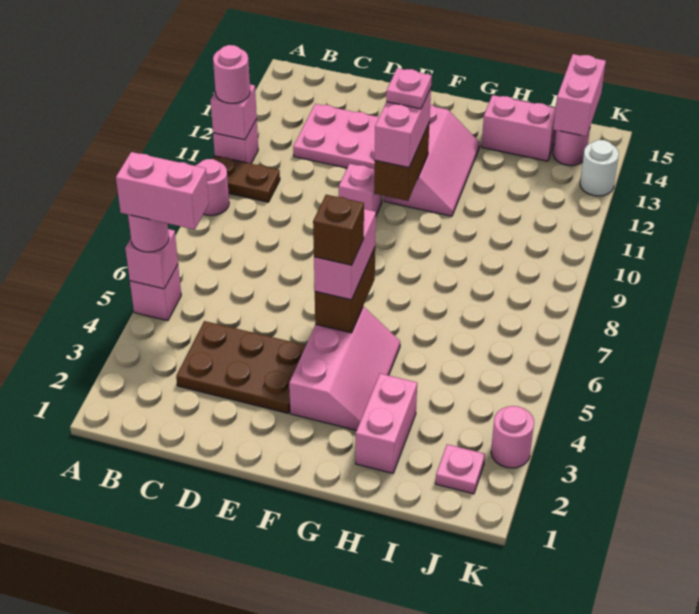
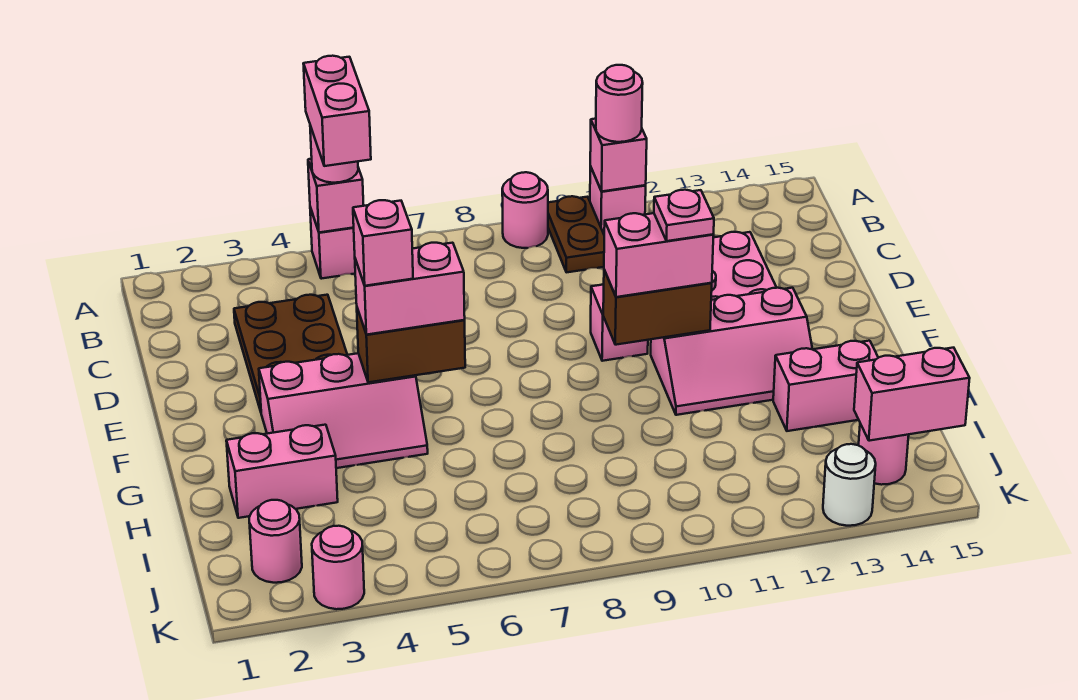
brown 1x1 brick [313,195,364,265] -> pink 1x1 brick [353,200,413,286]
pink 1x2 brick [481,95,556,161] -> pink 1x2 brick turned to [773,341,878,431]
pink 1x1 plate [436,444,485,494] -> pink 1x1 round brick [249,500,302,583]

